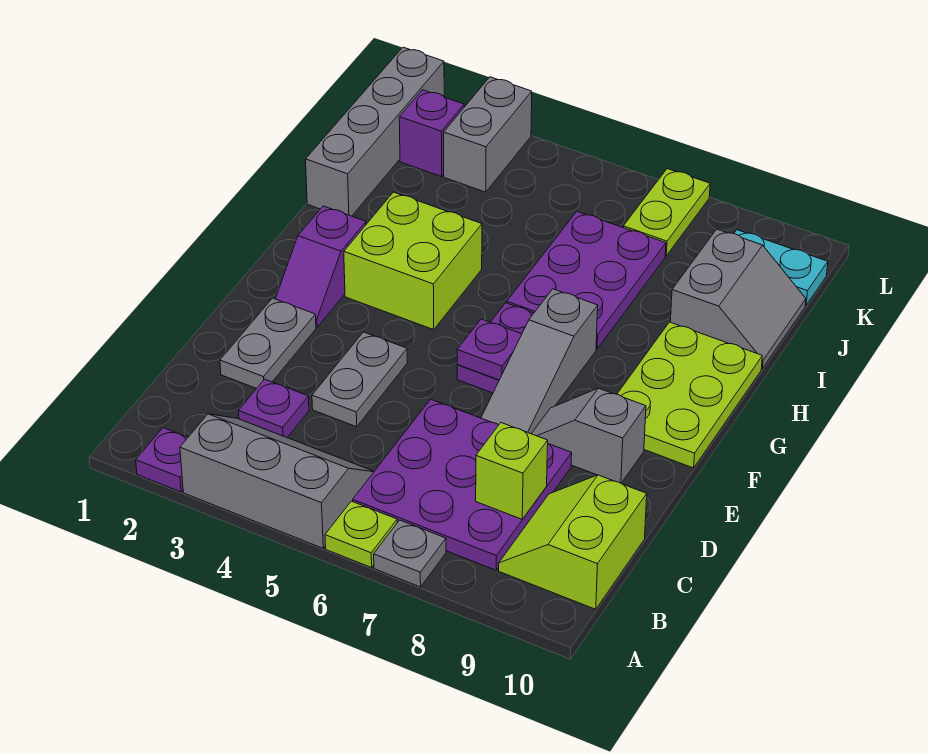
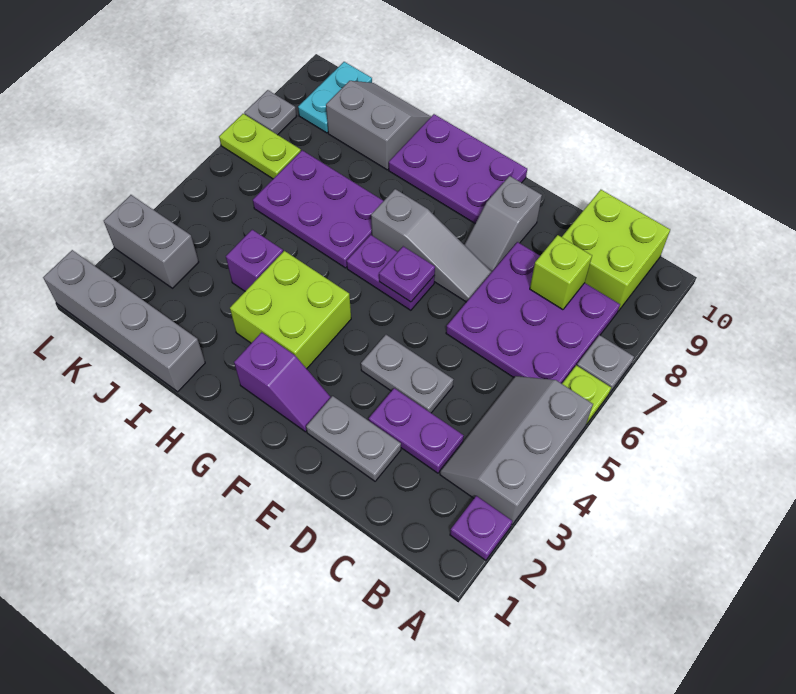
lime 2x2 slope [499,475,647,609] -> lime 2x2 brick [562,190,670,311]
purple 1x1 plate [238,379,309,437] -> purple 1x2 plate [369,388,464,473]
lime 2x3 plate [617,322,762,468] -> purple 2x3 plate [389,114,527,223]
purple 1x1 brick [399,90,464,177] -> purple 1x1 brick moved to [226,230,283,291]
none -> grey 1x1 plate [244,90,297,135]

